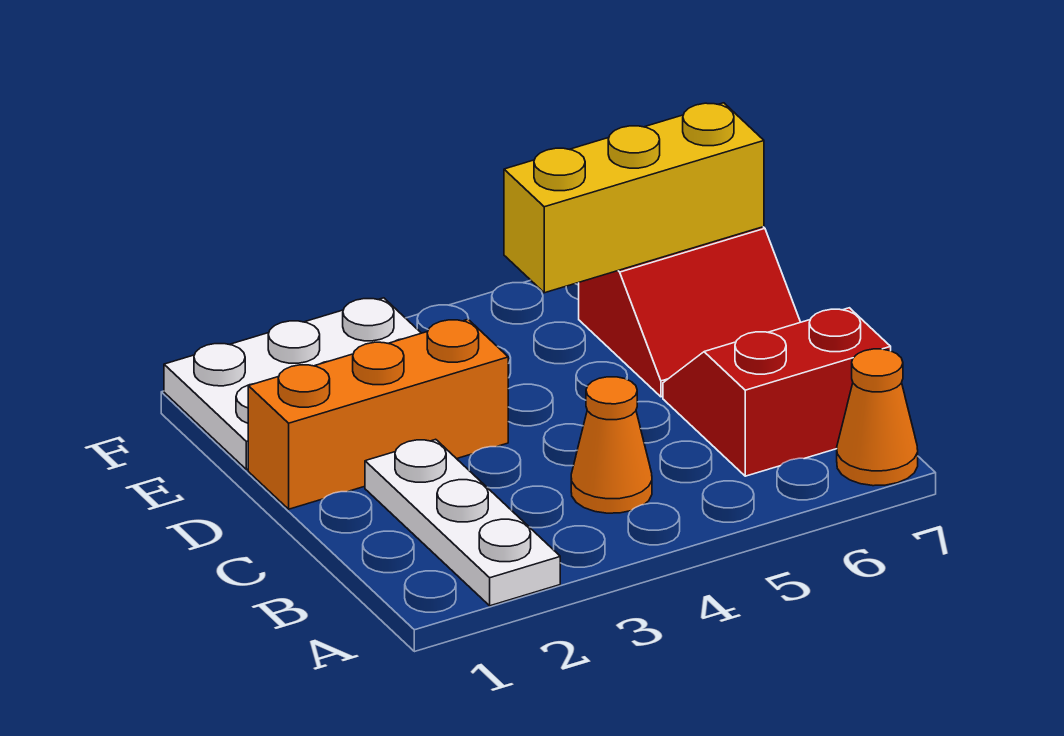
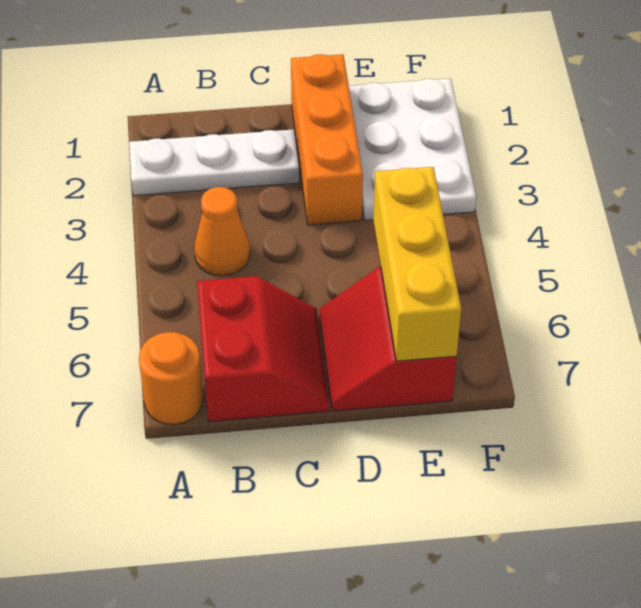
orange 1x1 cone [837,349,918,486] -> orange 1x1 round brick [139,332,203,424]

